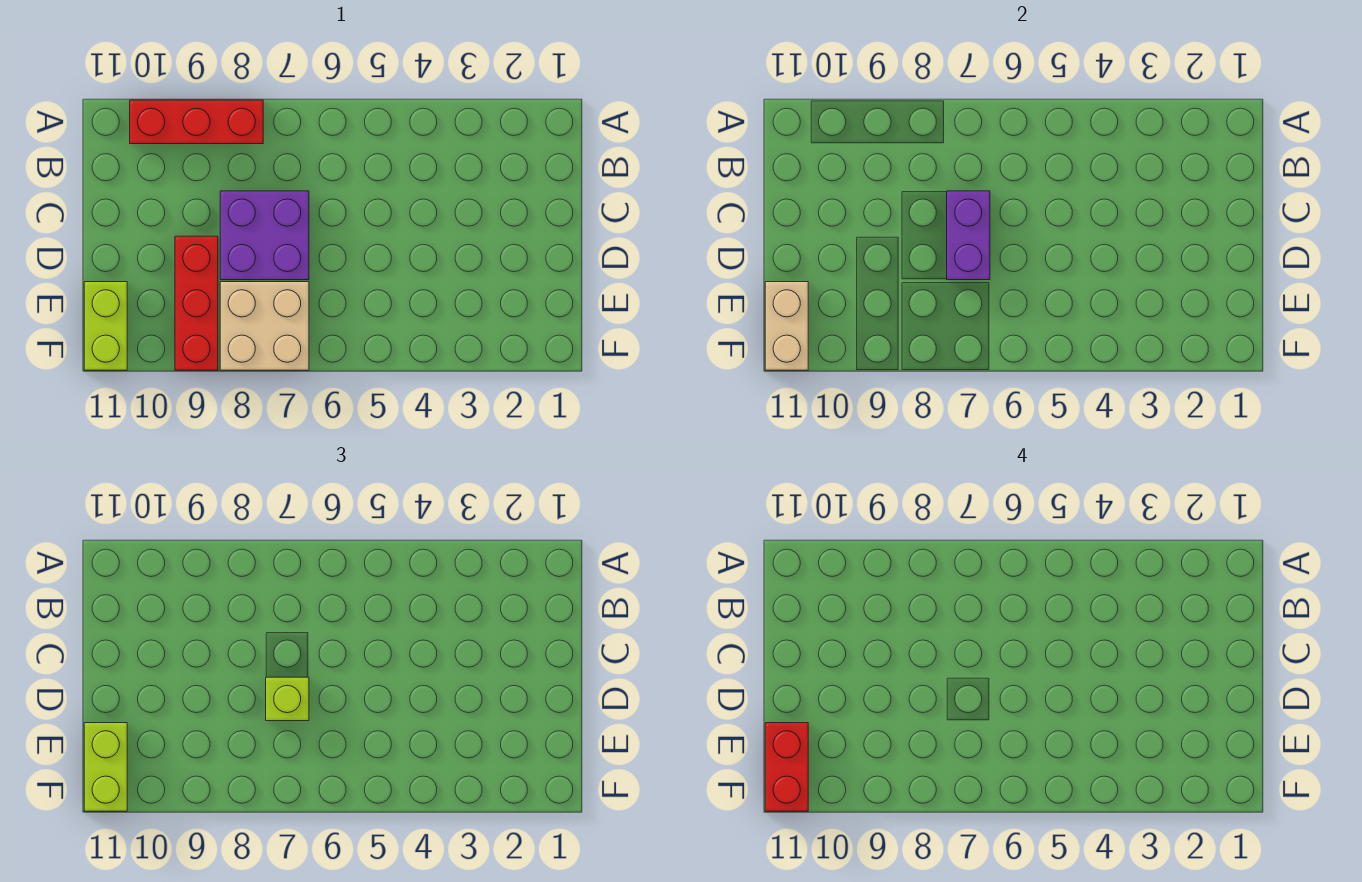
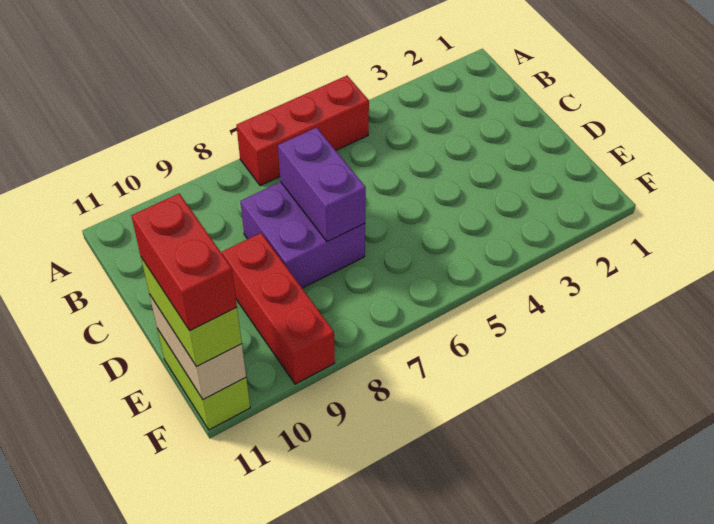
red 1x3 brick [130,100,263,144] -> red 1x3 brick moved to [236,76,369,186]
lime 1x1 brick [266,677,309,721] -> none
tan 2x2 brick [220,282,309,370] -> none

